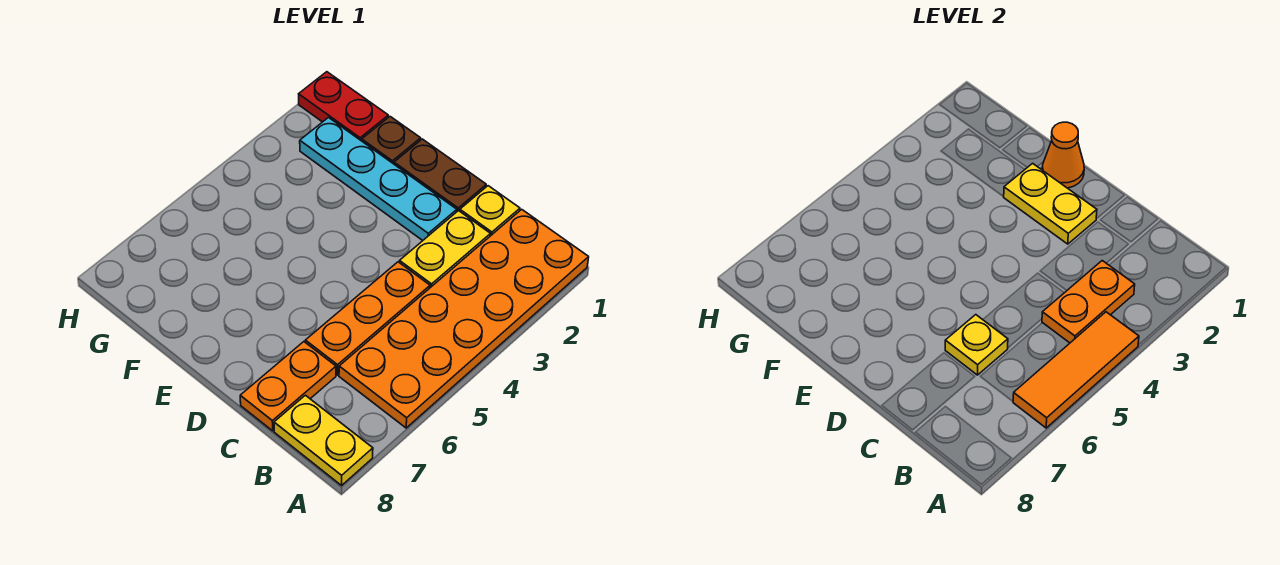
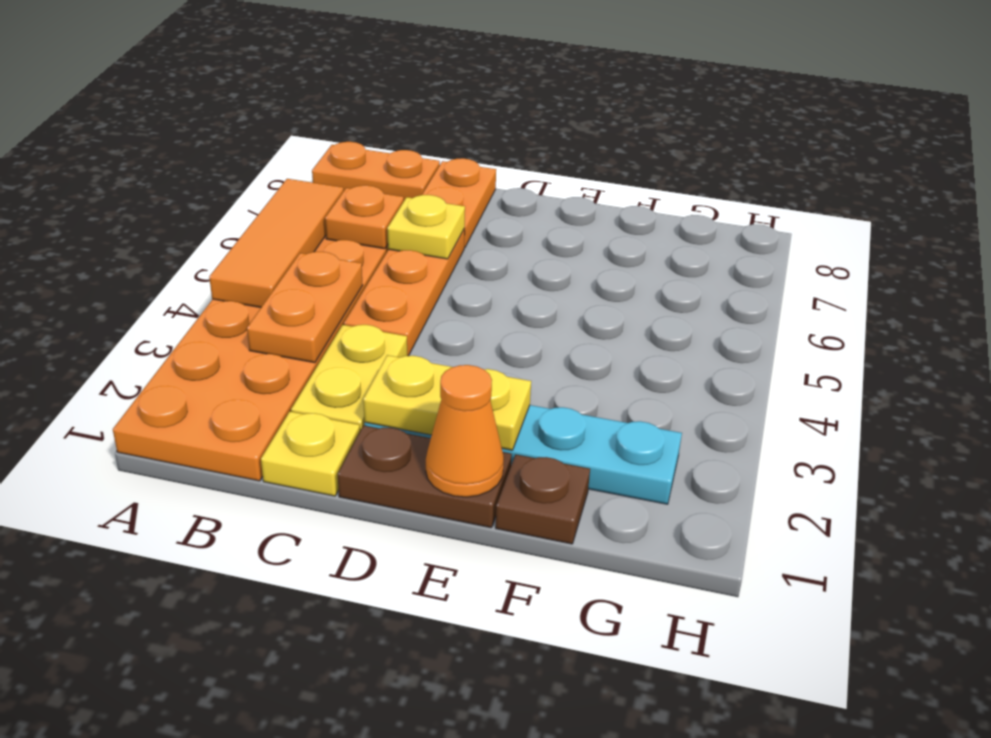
yellow 1x2 plate [274,395,373,485] -> orange 1x2 plate [312,142,440,200]
none -> orange 1x1 plate [325,185,404,249]
red 1x2 plate [299,72,388,141] -> none

